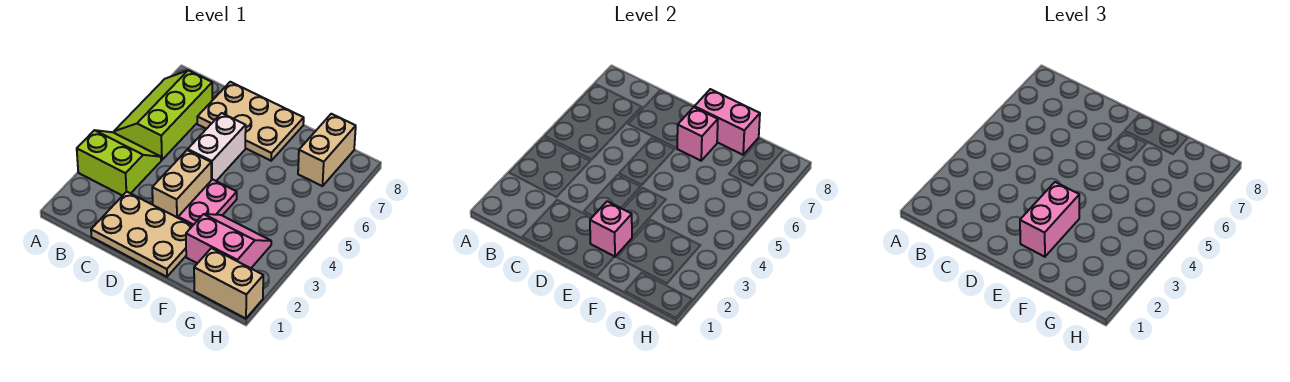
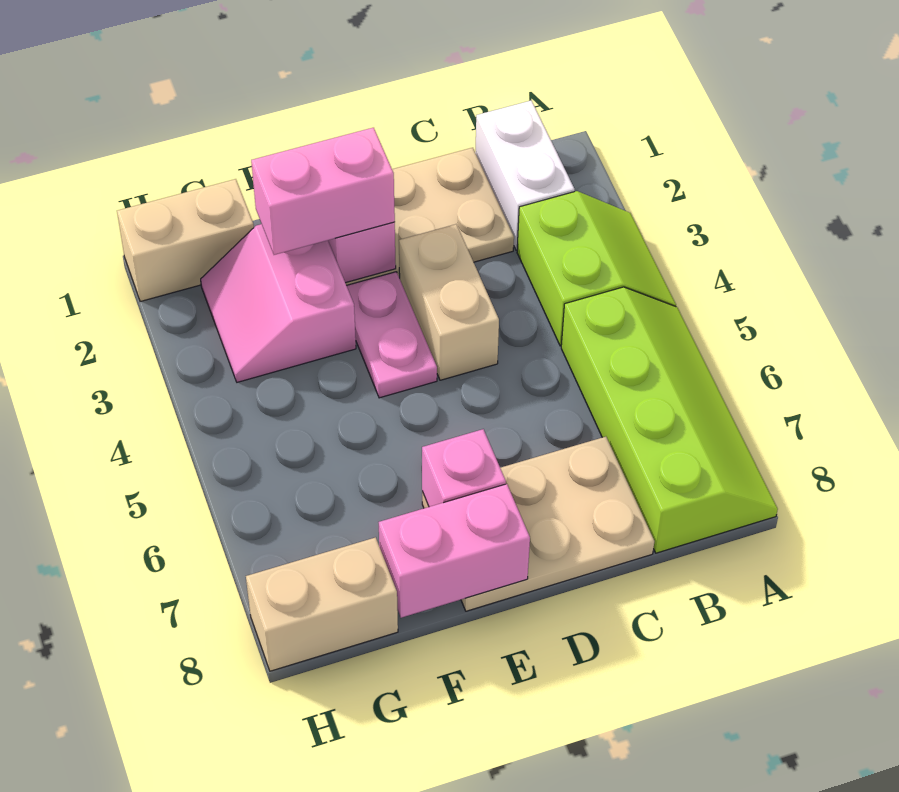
lime 2x2 slope [77,130,161,196] -> lime 2x2 slope turned to [517,191,676,346]
lime 2x3 slope [114,70,212,160] -> lime 2x4 slope [561,287,778,553]
white 1x2 brick [188,113,246,181] -> white 1x2 brick moved to [475,101,575,250]
pink 1x2 brick [1020,182,1079,257] -> pink 1x2 brick turned to [251,128,395,255]
pink 2x2 slope [186,214,271,268] -> pink 2x2 slope turned to [201,224,356,382]
tan 1x2 brick [298,114,356,186] -> tan 1x2 brick turned to [246,537,398,671]

